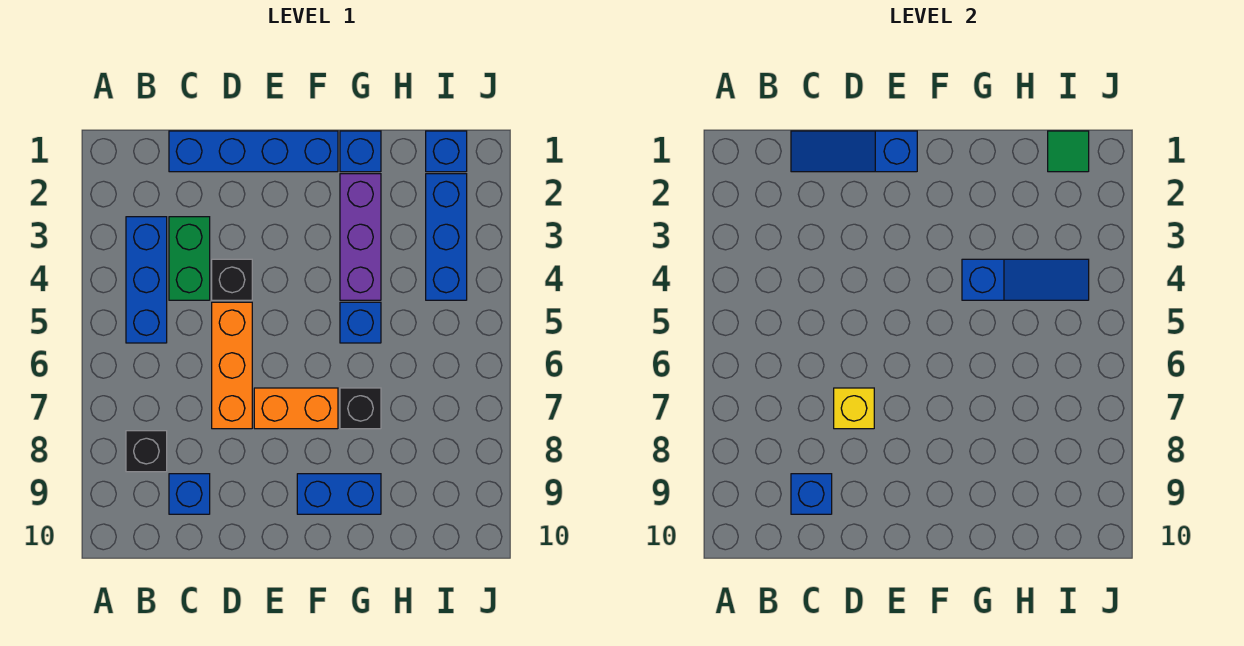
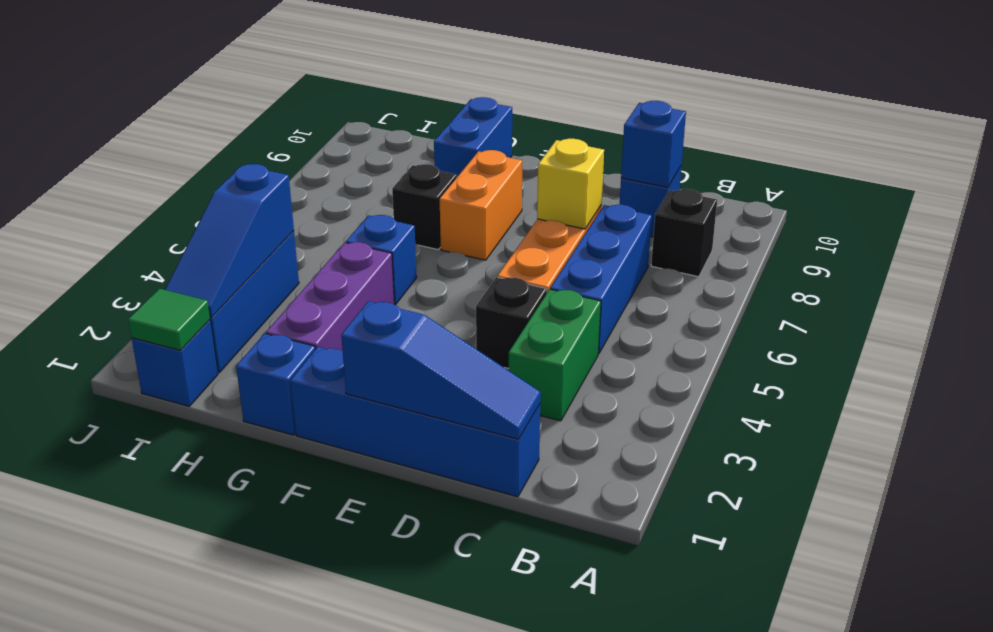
blue 1x3 brick [126,217,167,343] -> blue 1x3 brick moved to [550,205,652,354]
orange 1x2 brick [254,388,338,429] -> orange 1x2 brick turned to [440,150,522,260]
blue 1x2 brick [297,474,381,514] -> blue 1x2 brick turned to [434,97,512,177]
blue 1x3 slope [962,259,1089,300] -> blue 1x3 slope turned to [165,164,294,317]

